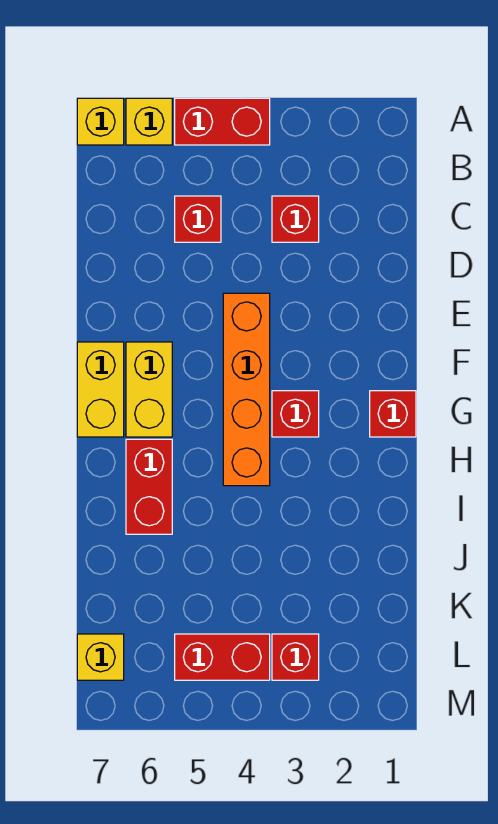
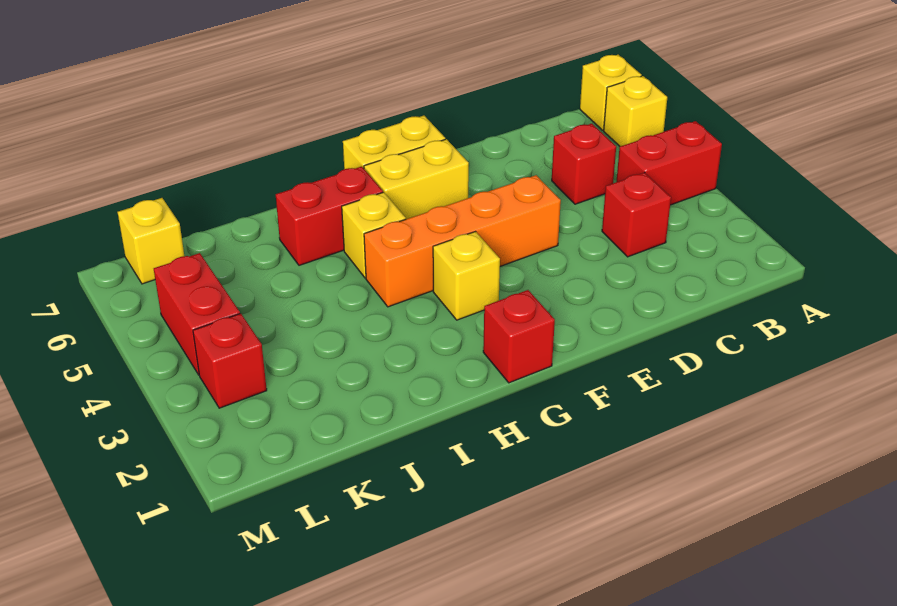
red 1x2 brick [175,98,270,145] -> red 1x2 brick turned to [616,121,722,205]
red 1x1 brick [272,391,319,437] -> yellow 1x1 brick [433,232,500,320]
none -> yellow 1x1 brick [342,192,406,278]

